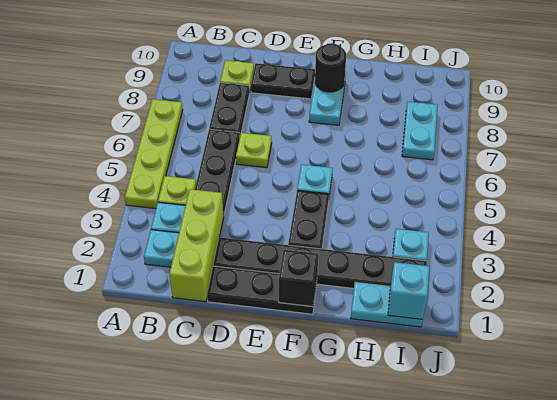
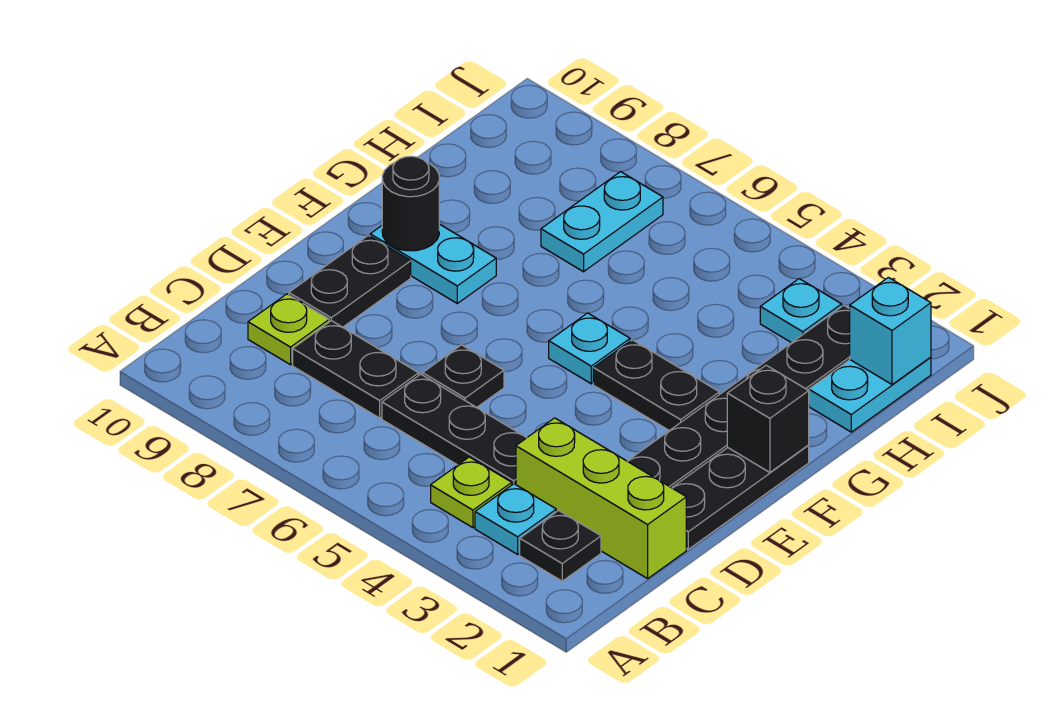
lime 1x4 plate [125,99,183,209] -> none
cyan 1x1 plate [144,230,179,267] -> black 1x1 plate [520,511,601,581]
lime 1x1 plate [236,133,272,168] -> black 1x1 plate [423,345,504,407]
cyan 1x2 plate [402,102,438,160] -> cyan 1x2 plate turned to [541,172,663,272]

